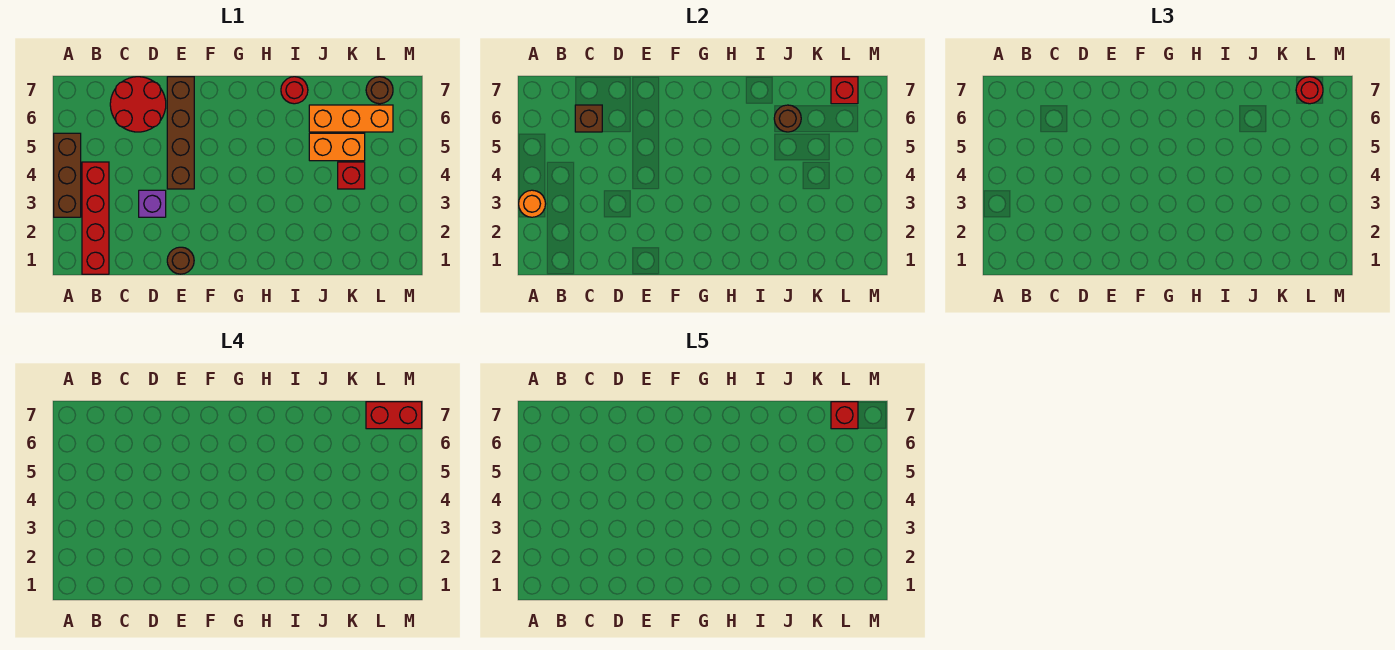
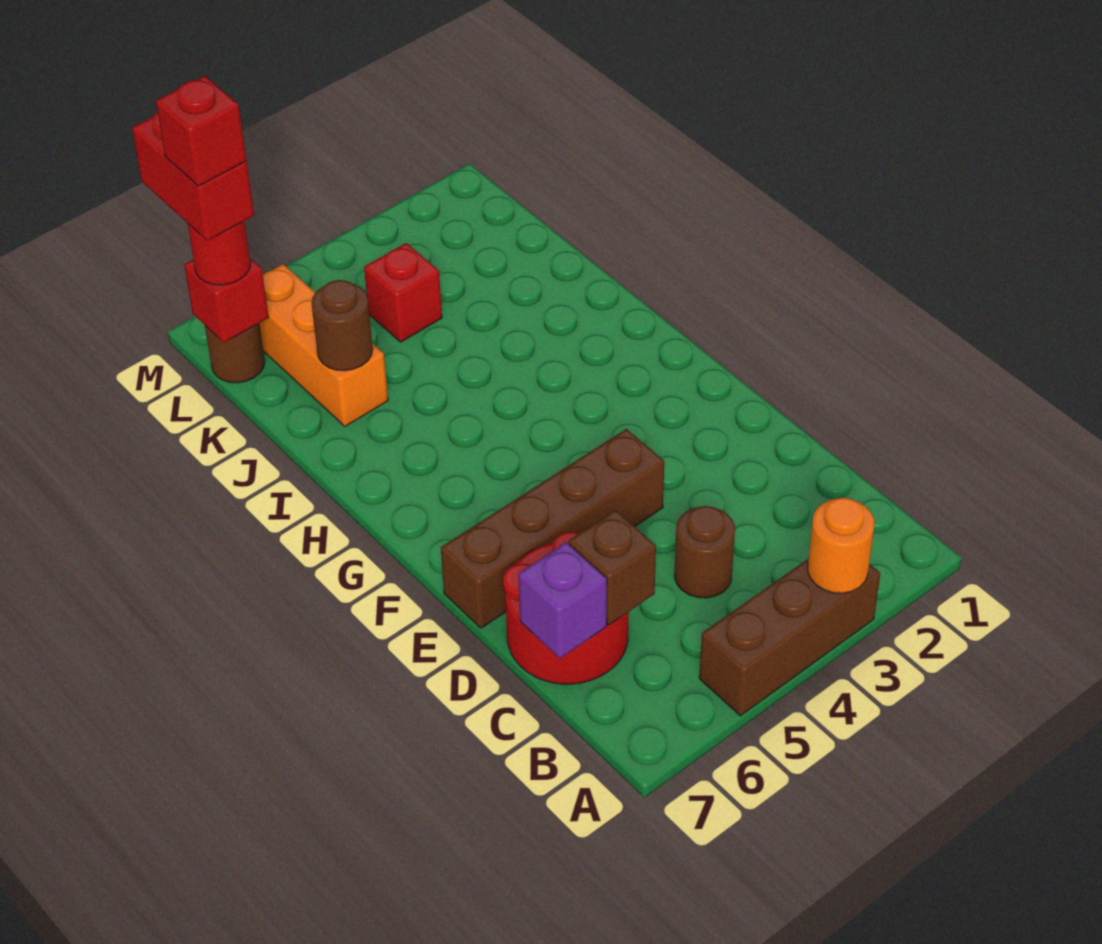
red 1x4 brick [82,162,109,274] -> none
purple 1x1 brick [139,190,166,217] -> purple 1x1 brick moved to [519,542,607,658]
brown 1x1 round brick [167,247,194,274] -> brown 1x1 round brick moved to [674,506,735,598]
red 1x1 round brick [281,77,308,104] -> none
orange 1x2 brick [309,133,365,161] -> none

